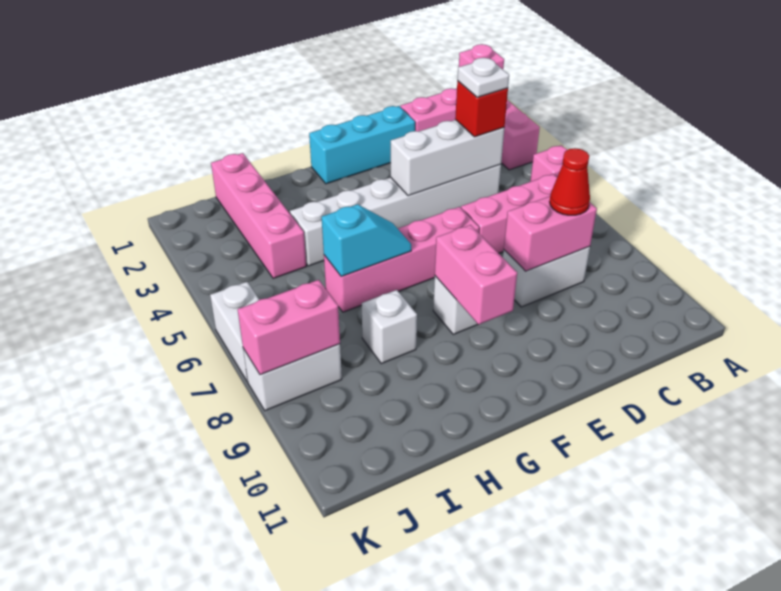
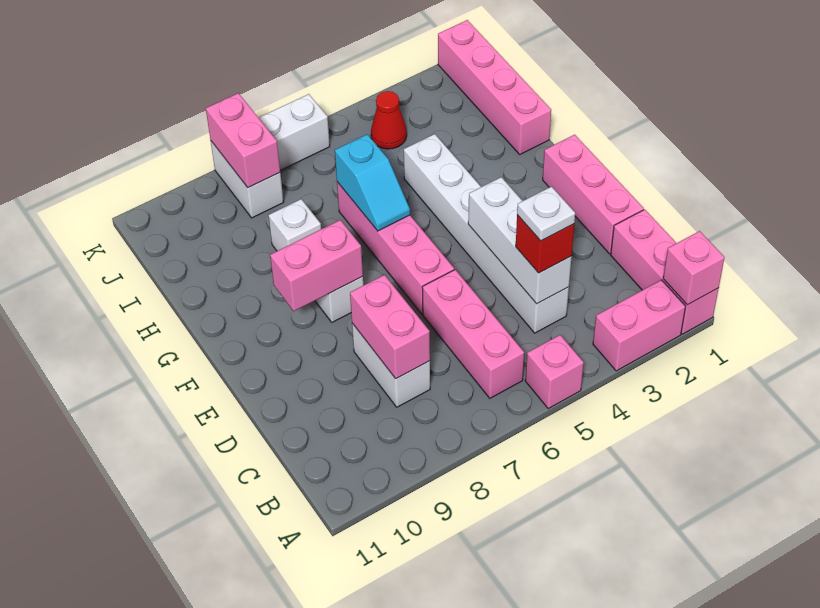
red 1x1 cone [550,148,590,215] -> red 1x1 cone moved to [371,91,407,149]
cyan 1x3 brick [309,106,415,184] -> pink 1x3 brick [543,135,644,254]
pink 1x4 brick [211,153,306,278] -> pink 1x4 brick turned to [438,20,551,154]

